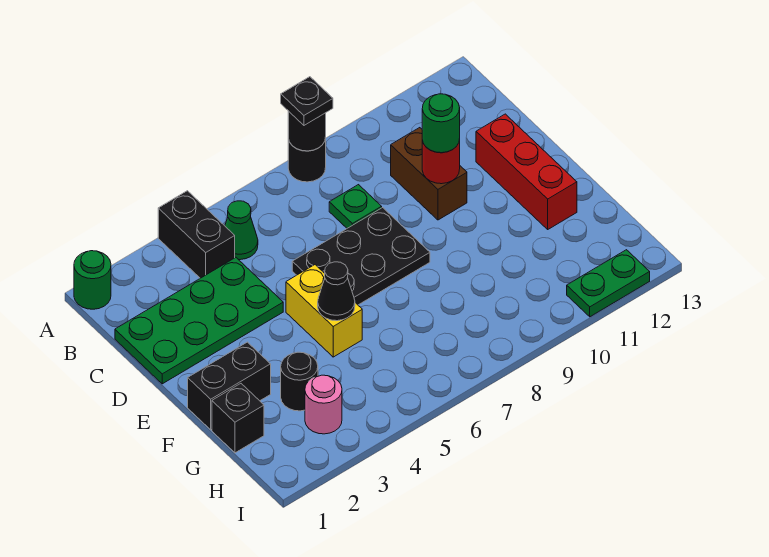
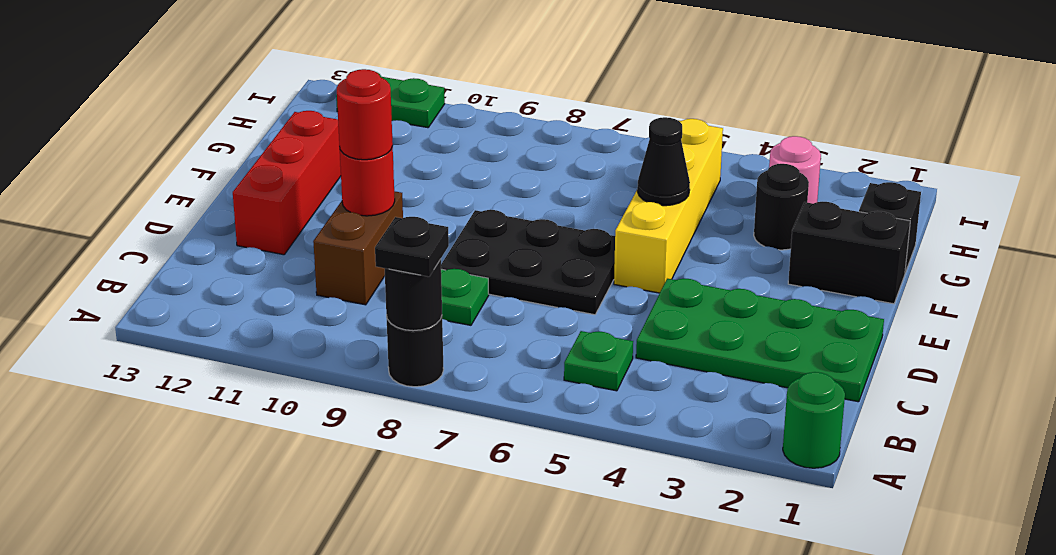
black 1x2 brick [158,191,235,278] -> none
green 1x1 cone [225,201,258,260] -> green 1x1 plate [564,331,633,391]
green 1x1 round brick [422,94,460,153] -> red 1x1 round brick [337,69,393,160]
yellow 1x2 brick [286,265,362,357] -> yellow 1x4 brick [614,119,723,293]

